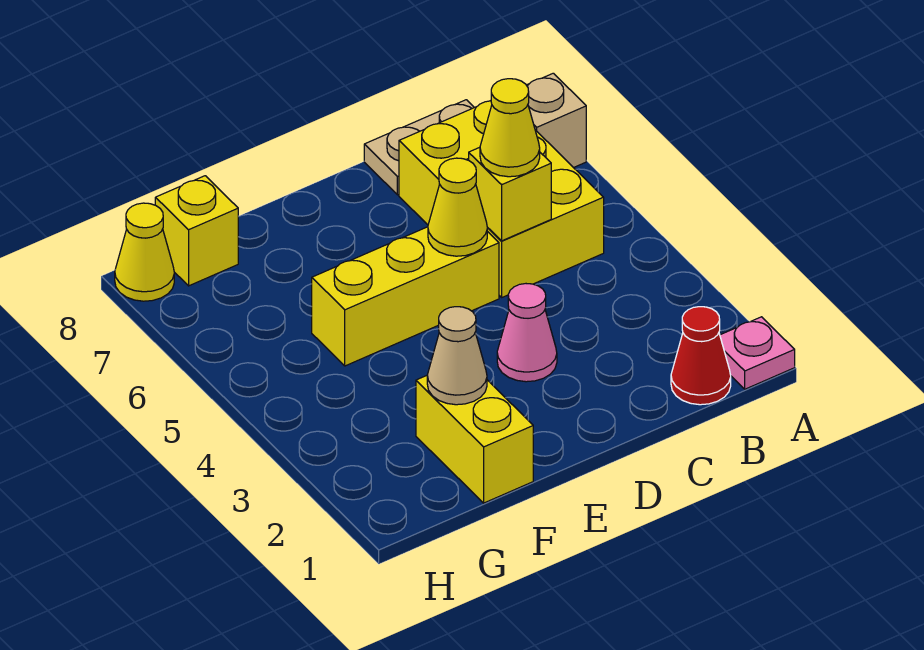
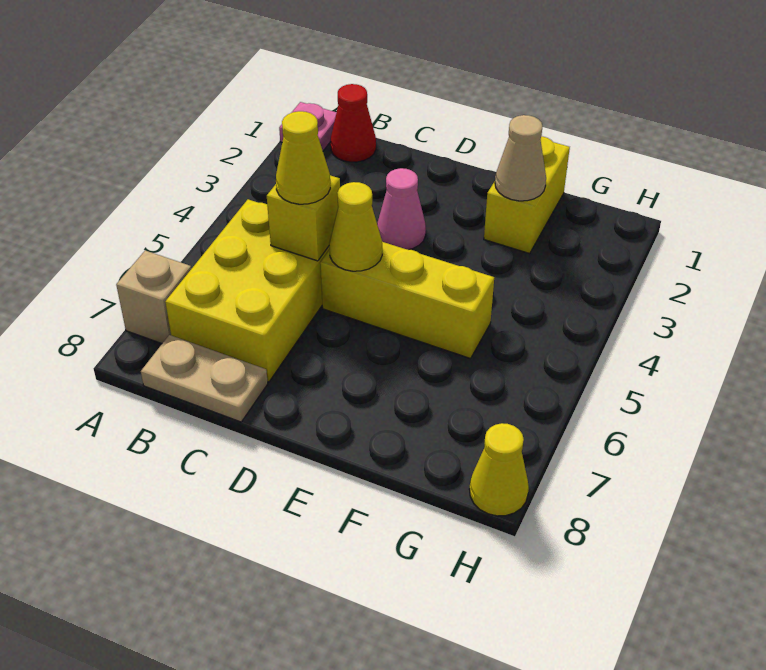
yellow 1x1 brick [155,176,238,286] -> none

